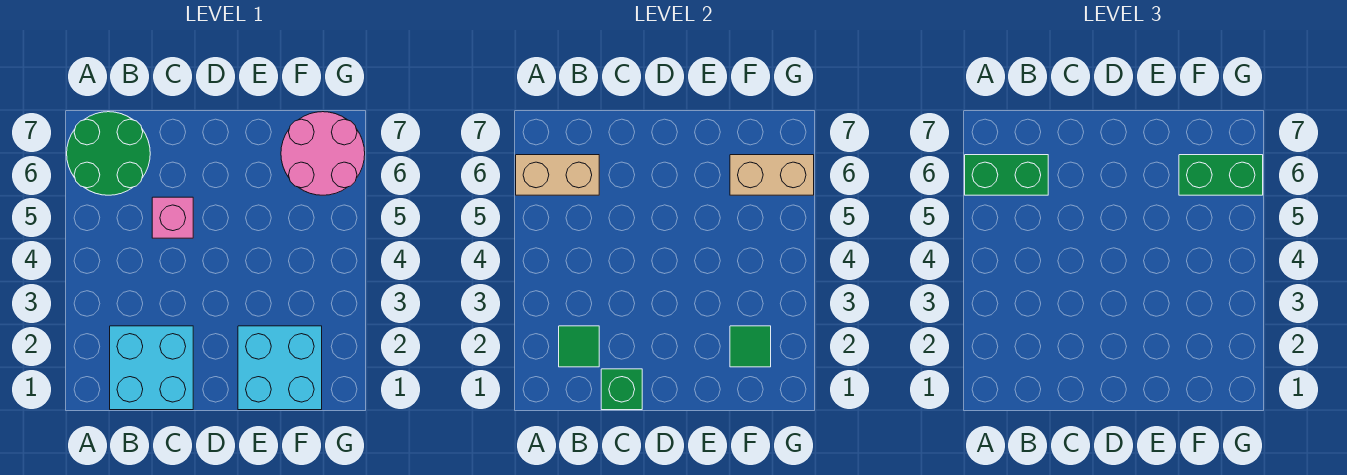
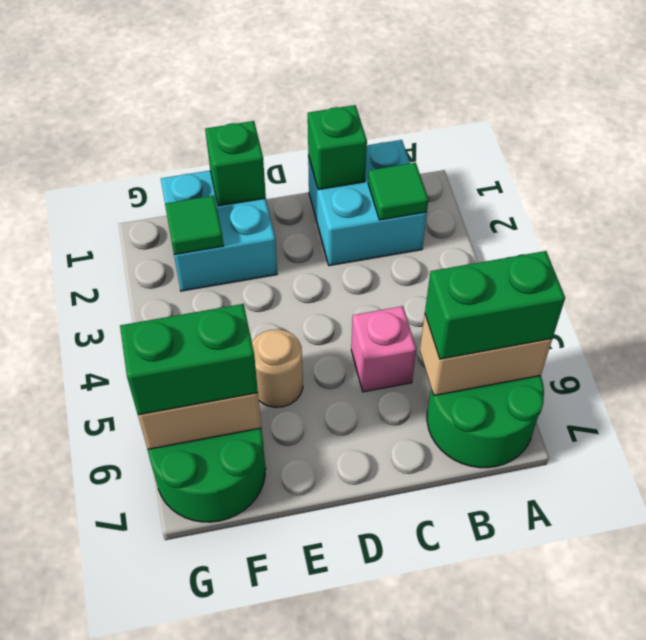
none -> green 1x1 brick [205,121,266,206]
none -> tan 1x1 round brick [252,329,303,407]
pink 2x2 round brick [281,112,365,195] -> green 2x2 round brick [148,428,266,522]

